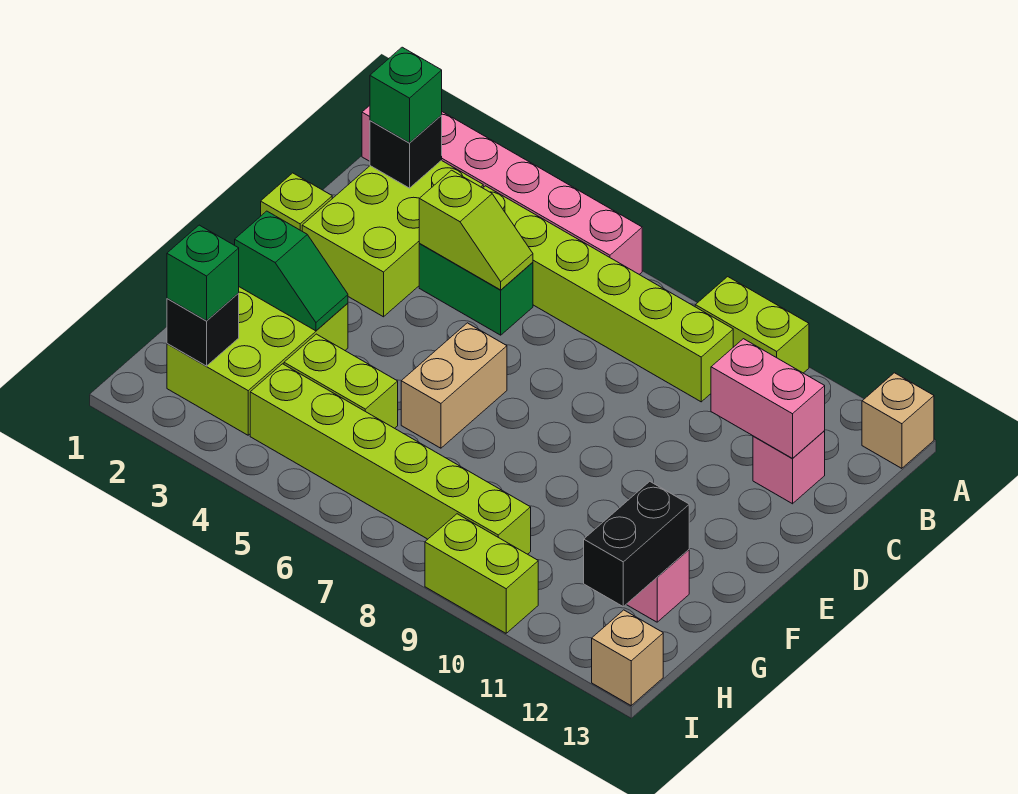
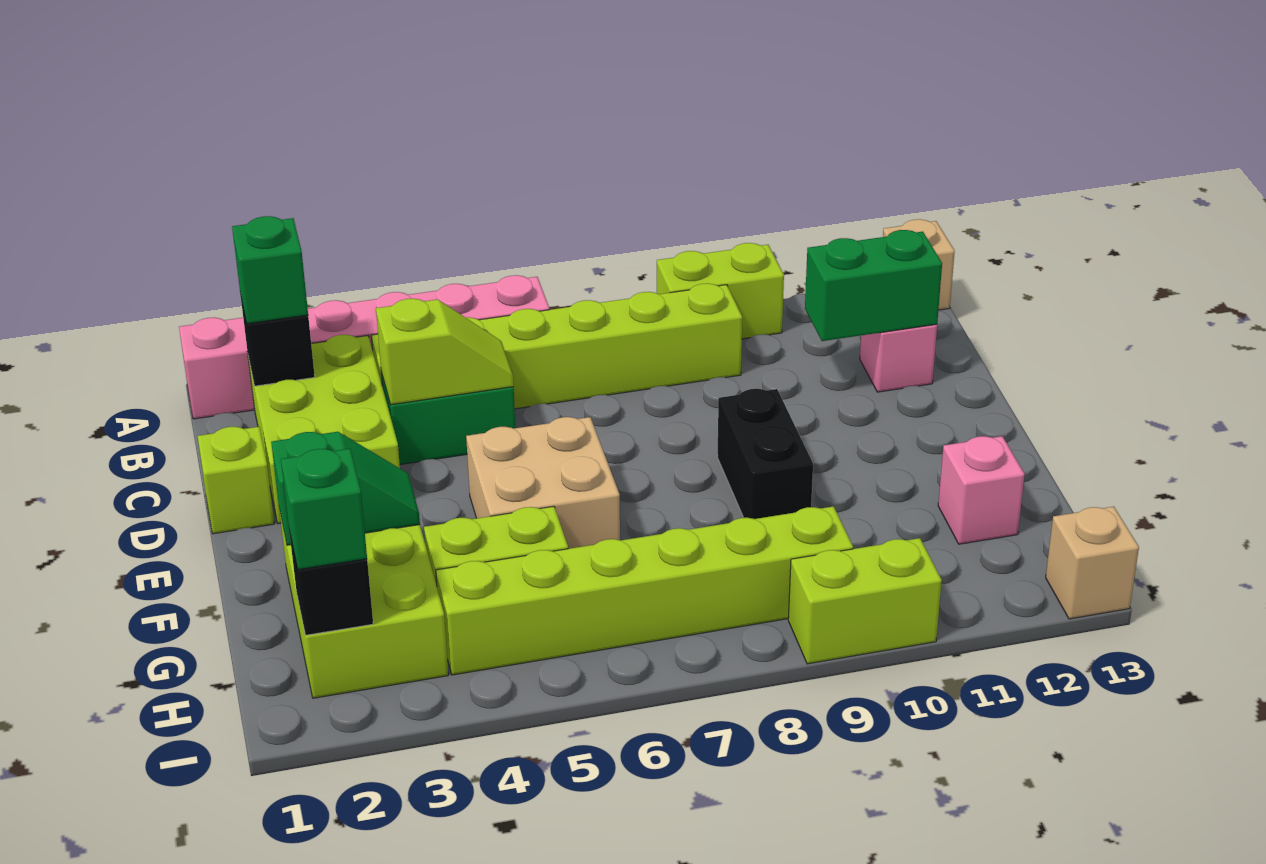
pink 1x2 brick [711,339,825,458] -> green 1x2 brick [805,230,942,341]
tan 1x2 brick [401,323,507,448] -> tan 2x2 brick [466,417,620,549]
black 1x2 brick [584,481,689,606] -> black 1x2 brick moved to [717,389,813,519]

